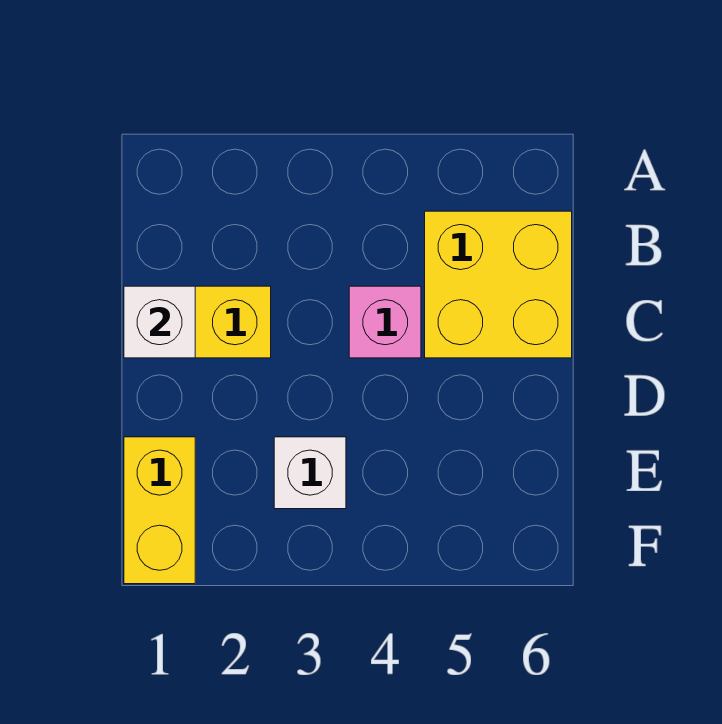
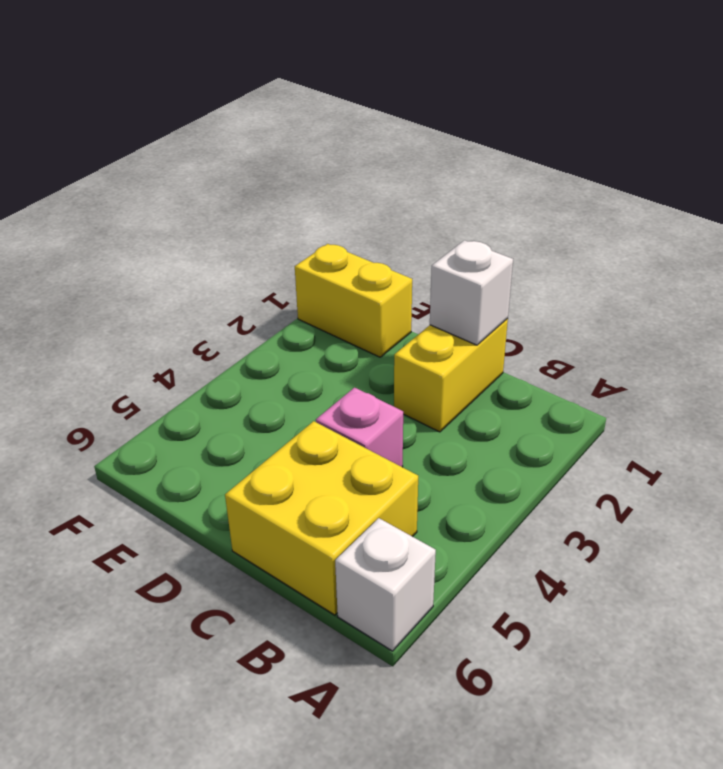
white 1x1 brick [274,437,346,509] -> white 1x1 brick moved to [335,518,436,651]

